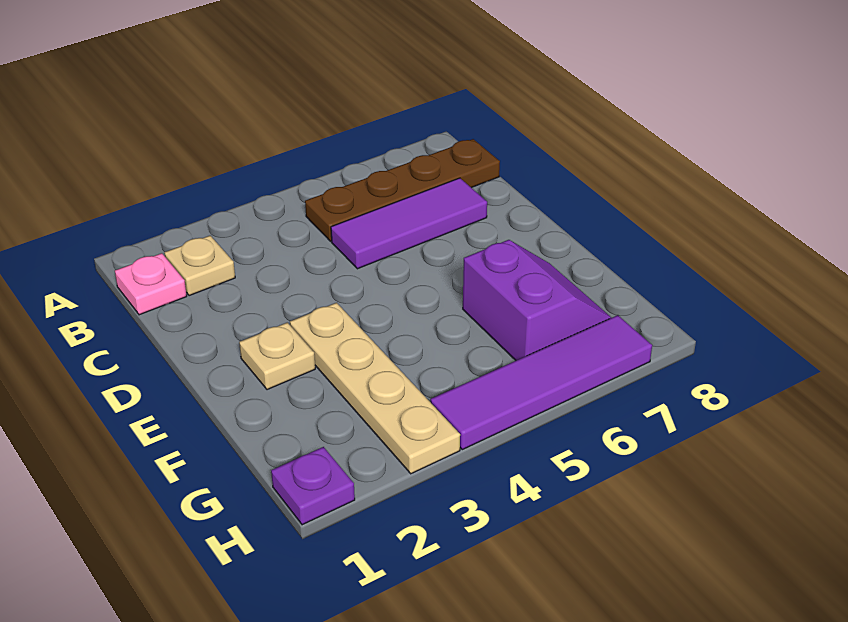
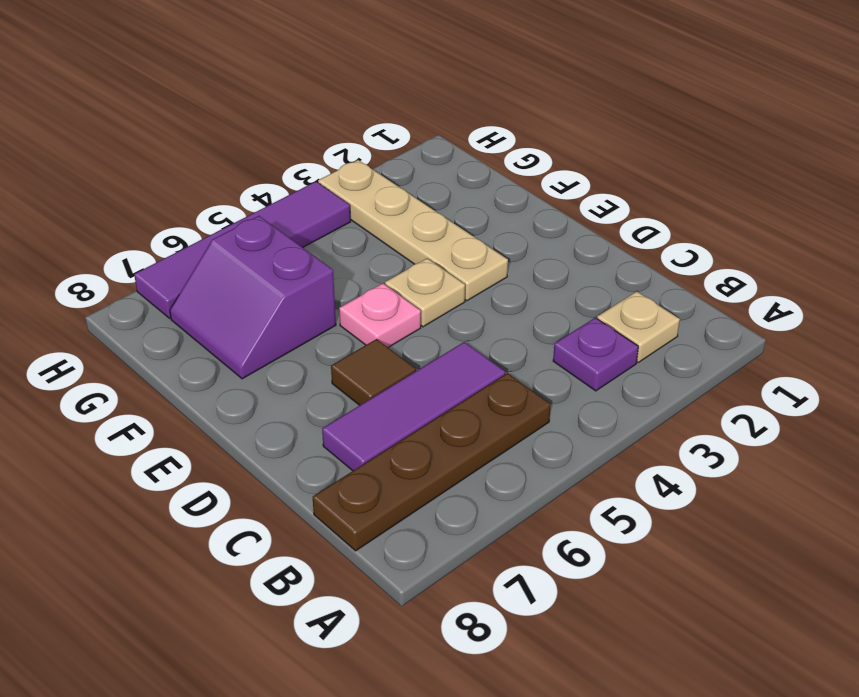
pink 1x1 plate [115,253,187,315] -> pink 1x1 plate moved to [339,283,421,347]
none -> brown 1x1 tile [331,339,416,405]
tan 1x1 plate [239,322,315,390] -> tan 1x1 plate moved to [385,258,465,327]
purple 1x1 plate [271,447,355,525] -> purple 1x1 plate moved to [553,318,638,391]

